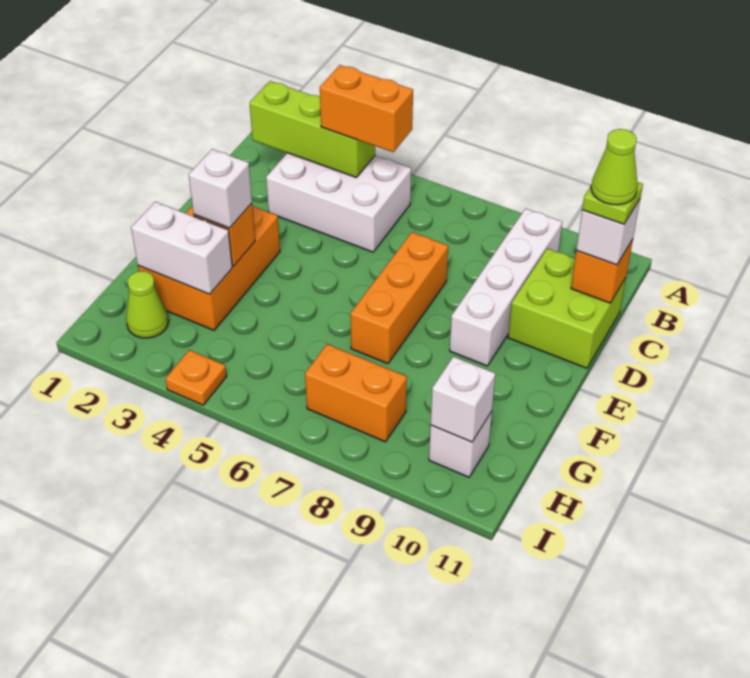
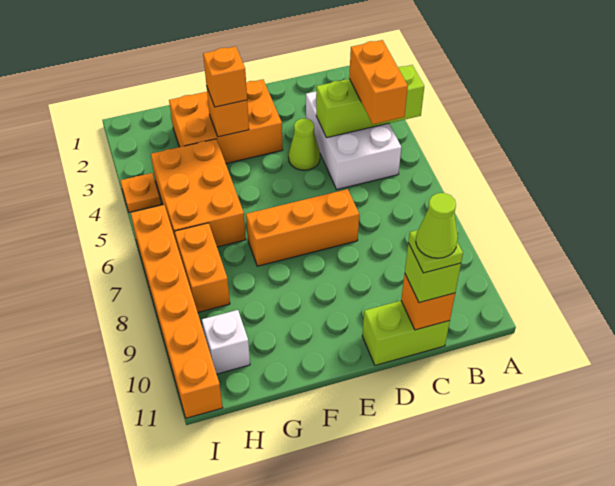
lime 1x3 brick [250,81,375,178] -> lime 1x3 brick turned to [316,65,424,138]
white 1x4 brick [450,209,562,366] -> none
lime 2x2 brick [508,248,626,368] -> lime 1x2 brick [362,301,450,365]
white 1x1 brick [576,199,640,265] -> lime 1x1 brick [405,243,461,303]
white 1x1 brick [189,149,252,228] -> orange 1x1 brick [203,46,247,107]
white 1x2 brick [131,202,232,294] -> none
none -> orange 2x3 brick [151,139,246,247]
lime 1x1 cone [126,271,169,338] -> lime 1x1 cone moved to [288,119,320,170]
white 1x1 brick [431,357,495,442] -> none
none -> orange 1x6 brick [131,205,223,418]

